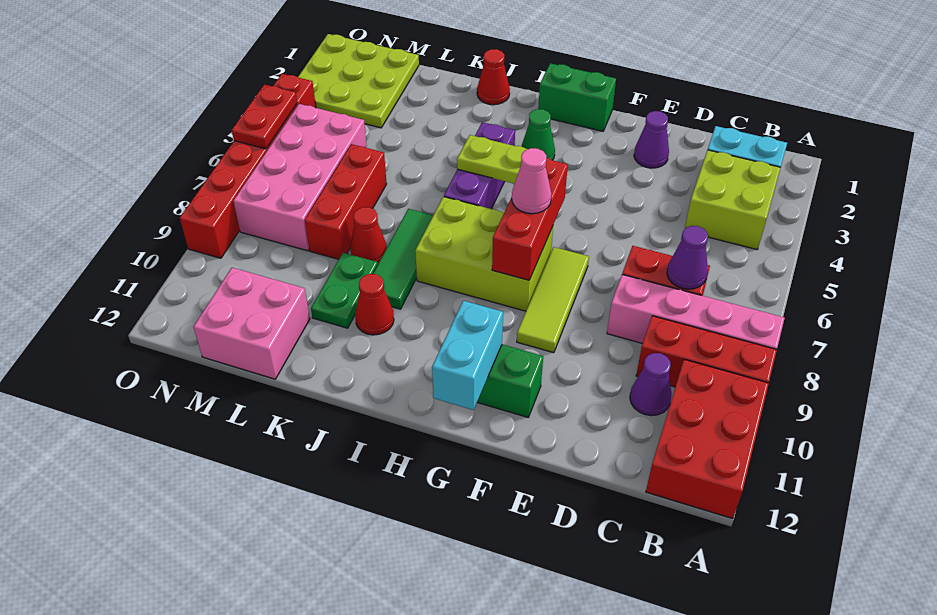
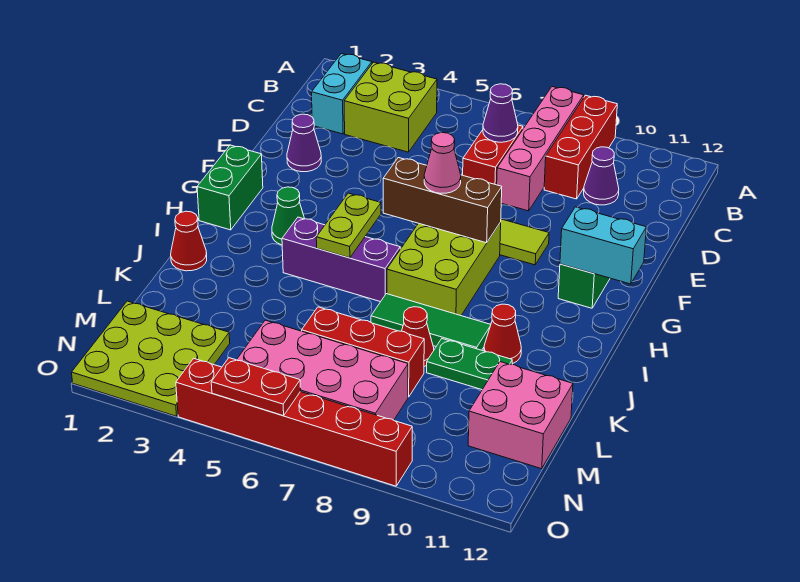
red 2x3 brick [646,359,769,519] -> none
red 1x3 brick [492,158,568,280] -> brown 1x3 brick [383,158,502,243]

